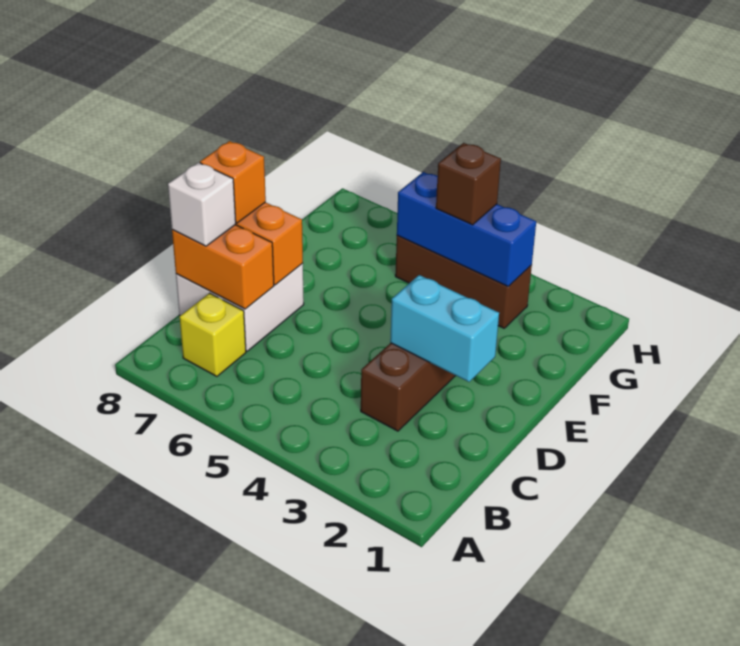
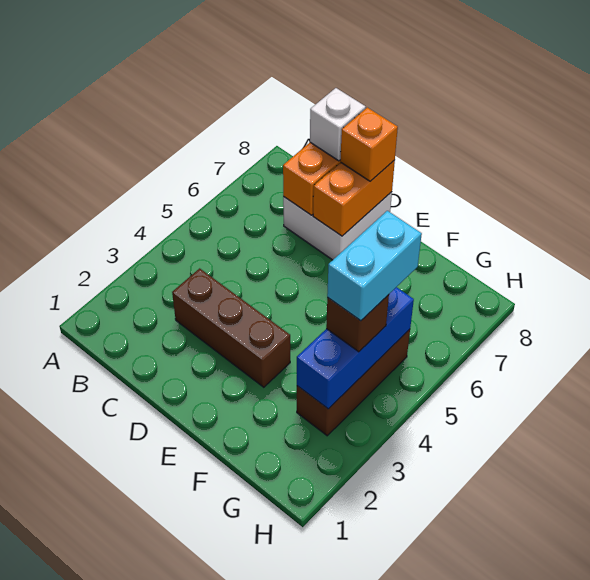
yellow 1x1 brick [180,293,246,376] -> none
cyan 1x2 brick [390,275,499,382] -> cyan 1x2 brick moved to [327,211,422,321]

